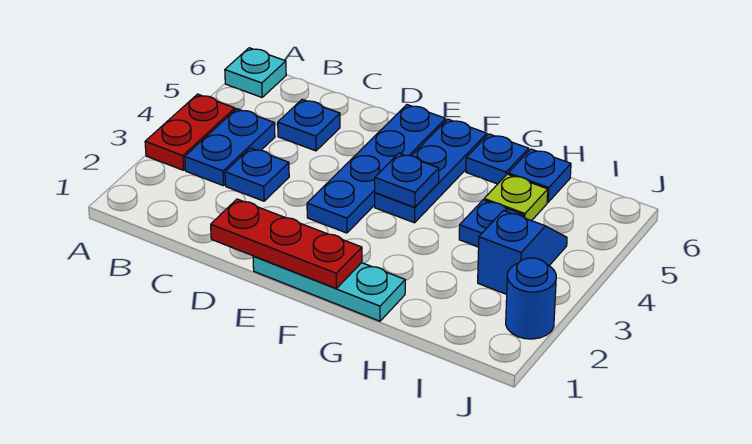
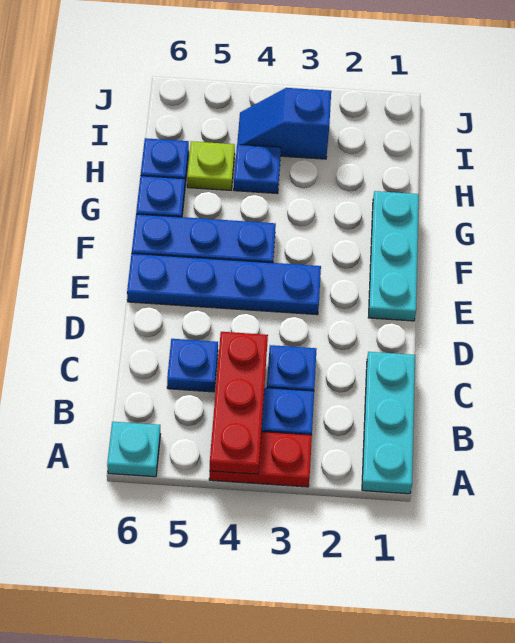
none -> cyan 1x3 plate [362,352,415,494]
red 1x3 plate [211,199,362,288] -> red 1x3 plate moved to [210,332,268,474]
blue 1x1 plate [375,153,439,207] -> none
blue 1x1 round brick [506,258,556,339] -> none

